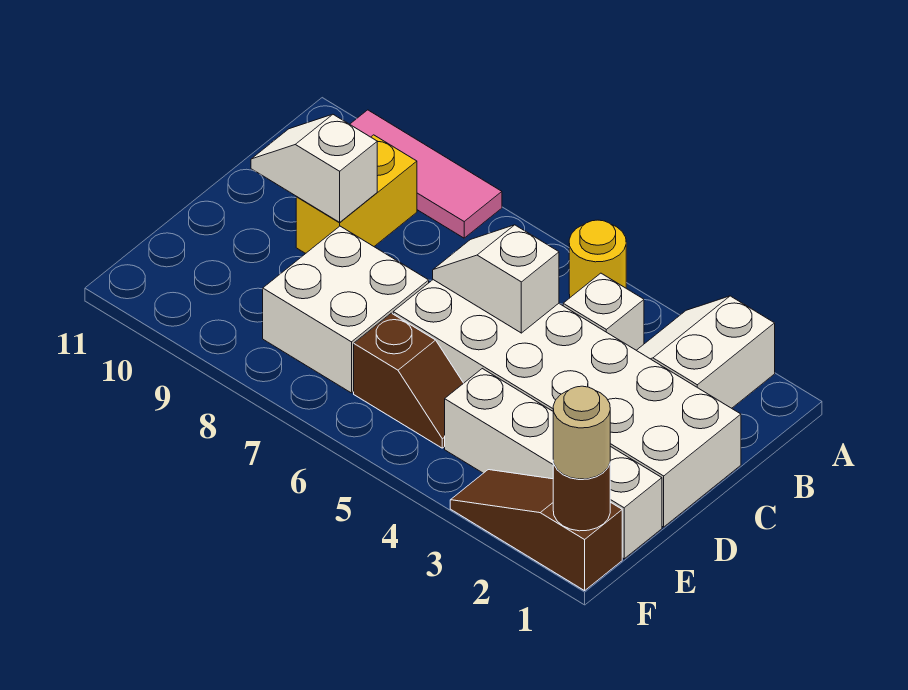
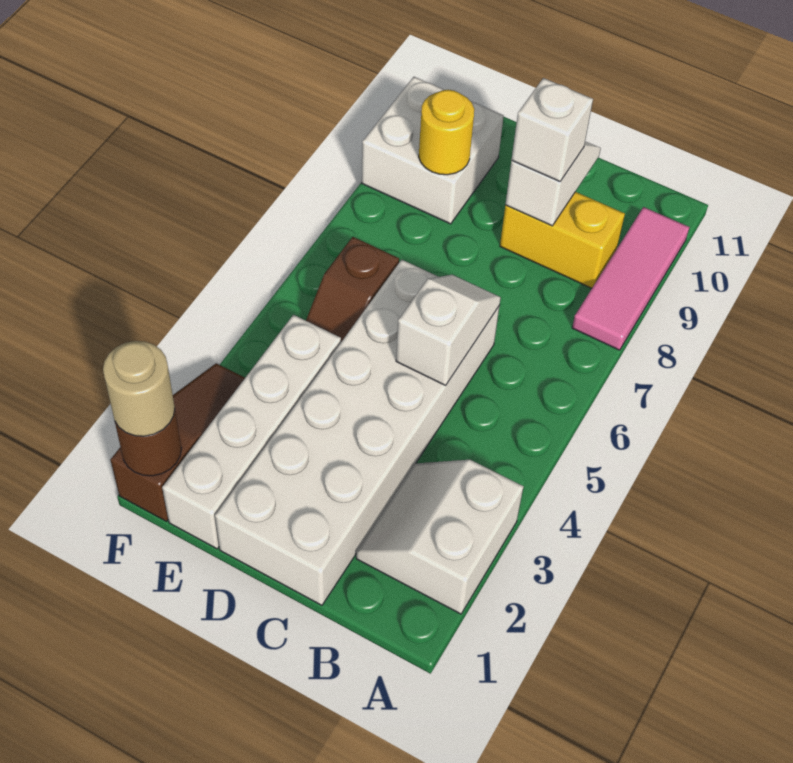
white 2x2 slope [637,296,775,408] -> white 2x2 slope turned to [356,460,524,614]
yellow 1x1 round brick [569,220,626,297] -> yellow 1x1 round brick moved to [419,90,474,175]
white 1x1 brick [563,273,644,350] -> white 1x1 brick moved to [512,78,593,181]
white 2x2 brick [263,226,429,393] -> white 2x2 brick moved to [362,77,504,224]

